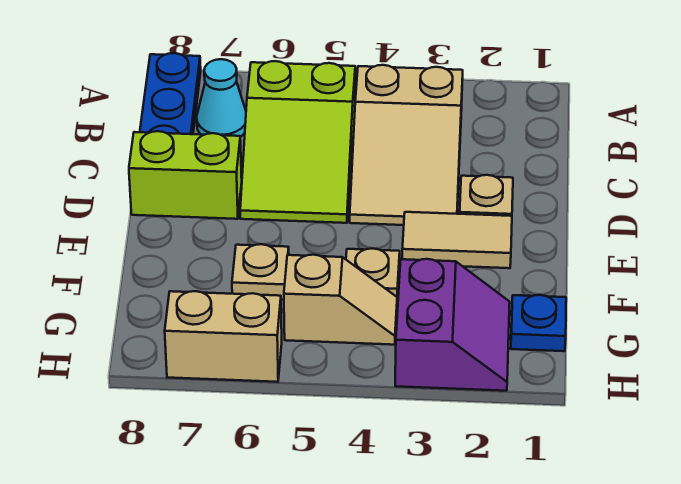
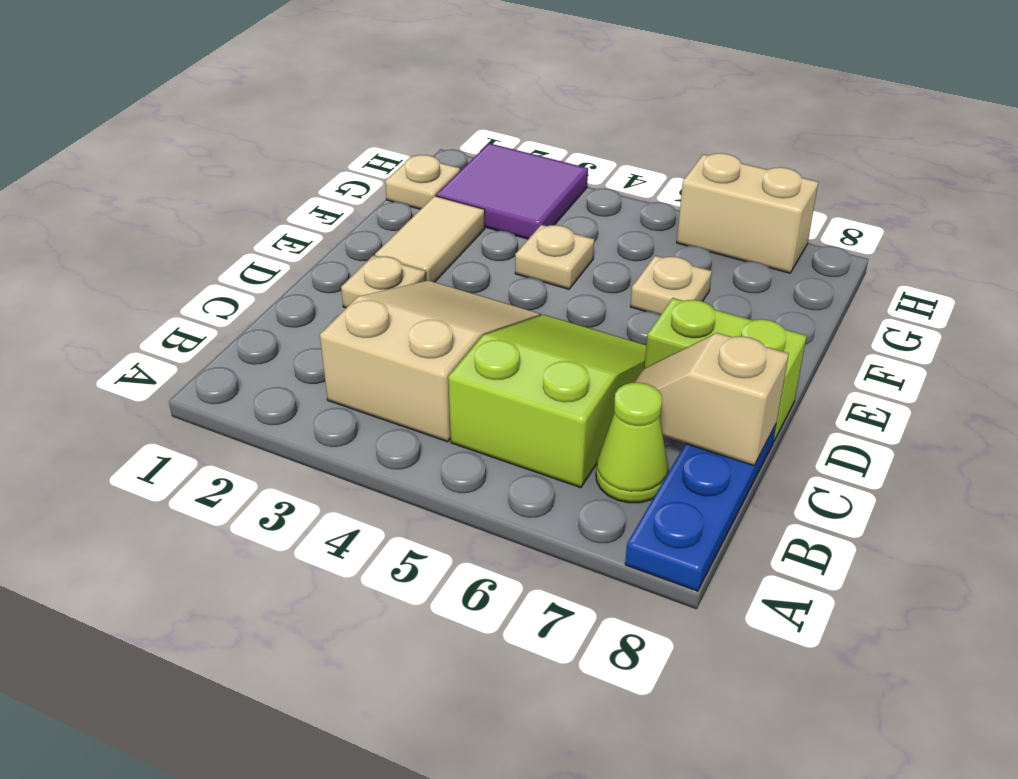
cyan 1x1 cone [197,59,246,137] -> lime 1x1 cone [596,382,669,503]
tan 1x2 tile [402,212,512,268] -> tan 1x2 tile turned to [375,196,485,282]
blue 1x1 plate [511,295,566,351] -> tan 1x1 plate [385,155,460,209]
purple 2x2 slope [395,259,510,391] -> purple 2x2 tile [436,143,588,239]
tan 1x2 slope [284,255,397,345] -> tan 1x2 slope moved to [634,333,789,466]

